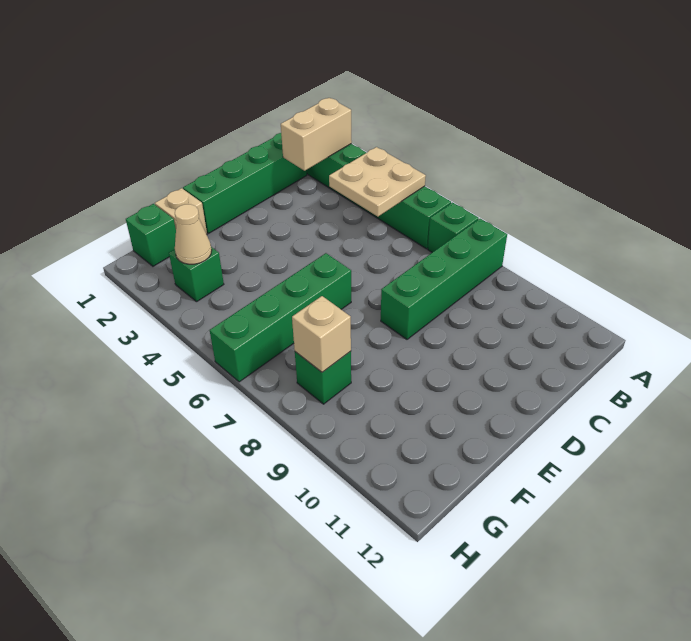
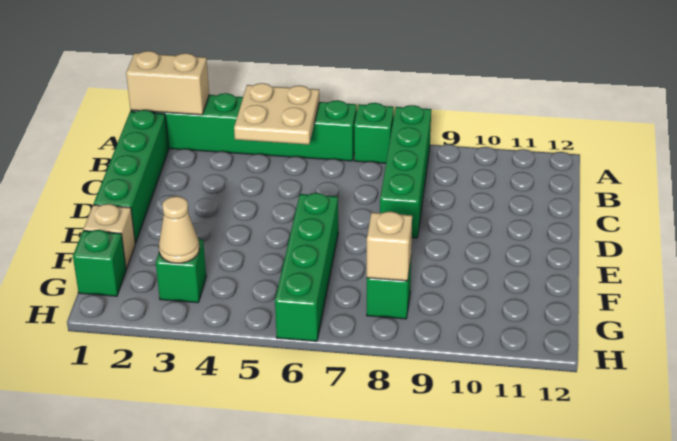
tan 1x2 brick [281,98,352,171] -> tan 1x2 brick turned to [126,51,209,115]

